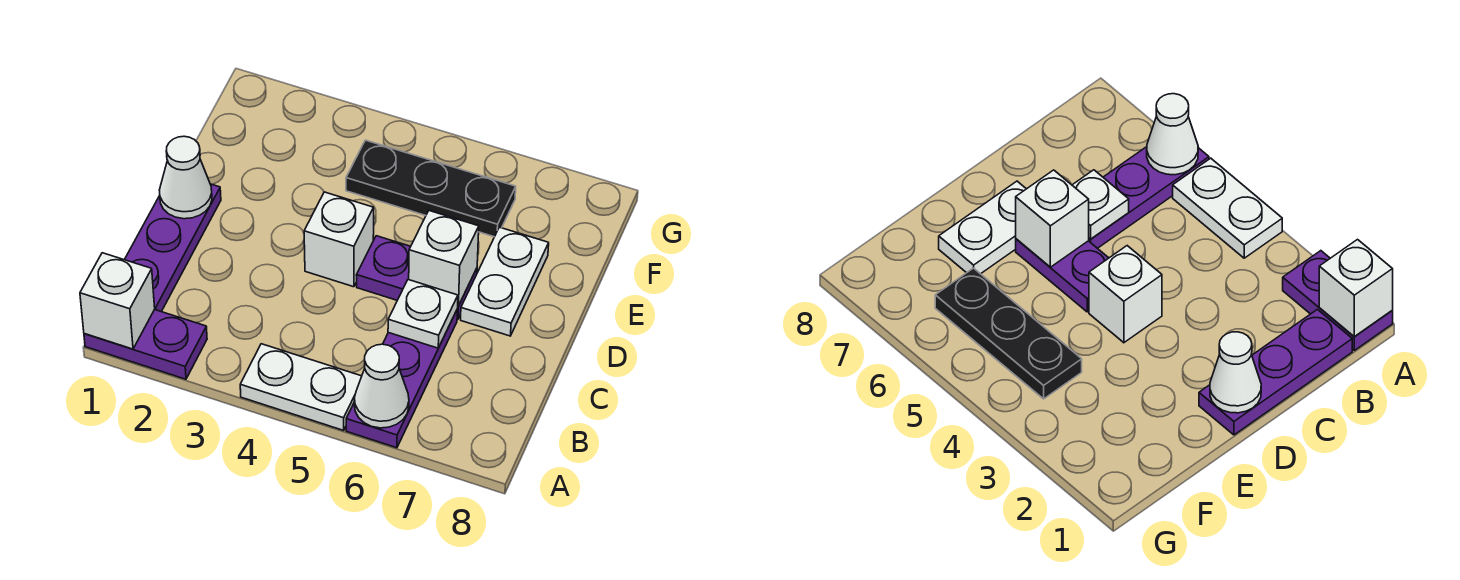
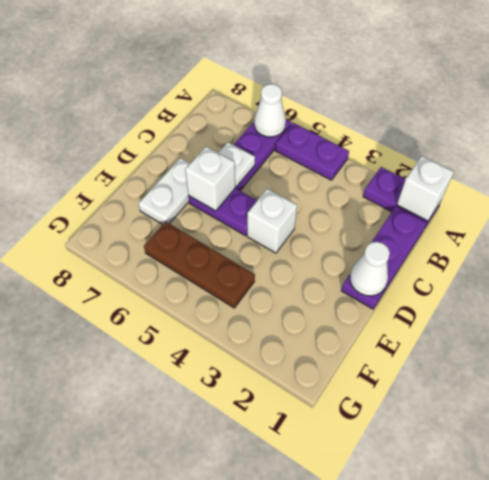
white 1x2 plate [240,344,362,430] -> purple 1x2 plate [275,123,349,180]
black 1x3 plate [346,140,516,237] -> brown 1x3 plate [144,221,255,308]

